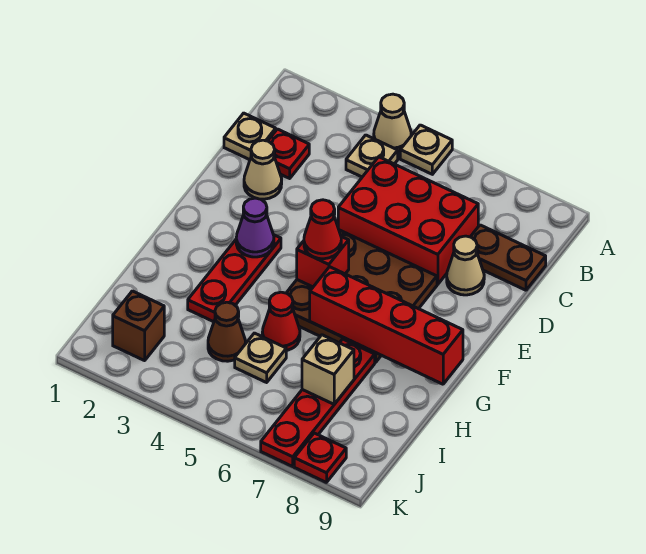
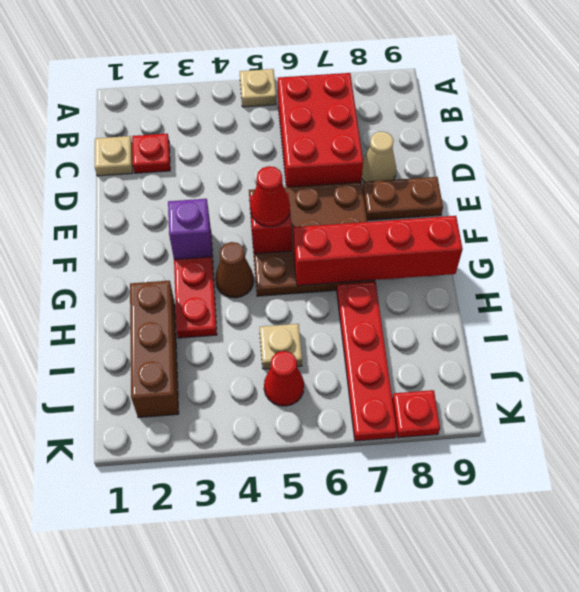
tan 1x1 cone [374,94,411,152] -> none
tan 1x1 plate [346,135,398,177] -> none
red 2x3 brick [338,157,478,284] -> red 2x3 brick turned to [278,73,363,187]
brown 1x2 plate [471,225,546,290] -> brown 1x2 plate moved to [363,177,443,221]
tan 1x1 cone [244,140,282,199] -> none
purple 1x1 cone [236,198,274,257] -> purple 1x1 brick [168,199,212,259]
red 1x1 cone [262,292,300,351] -> red 1x1 cone moved to [264,351,304,406]
brown 1x1 cone [208,302,246,361] -> brown 1x1 cone moved to [215,242,254,298]
tan 1x1 brick [302,335,354,404] -> none
brown 1x1 brick [113,291,164,361] -> brown 1x3 brick [130,281,179,418]

